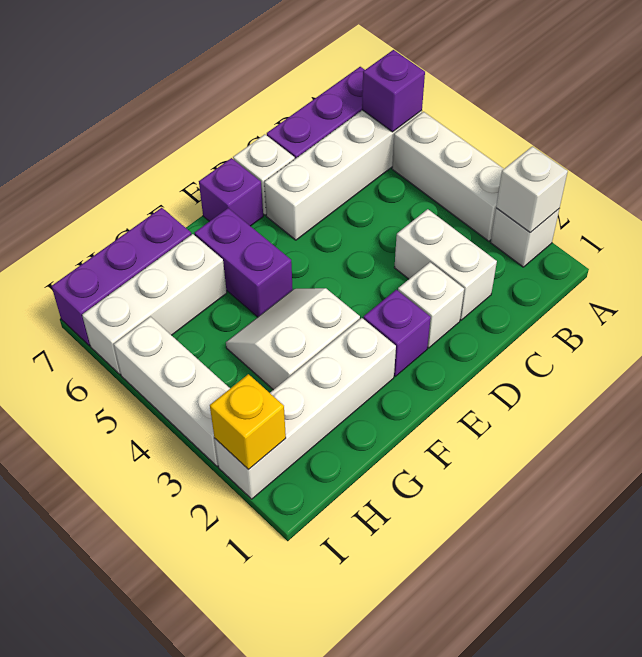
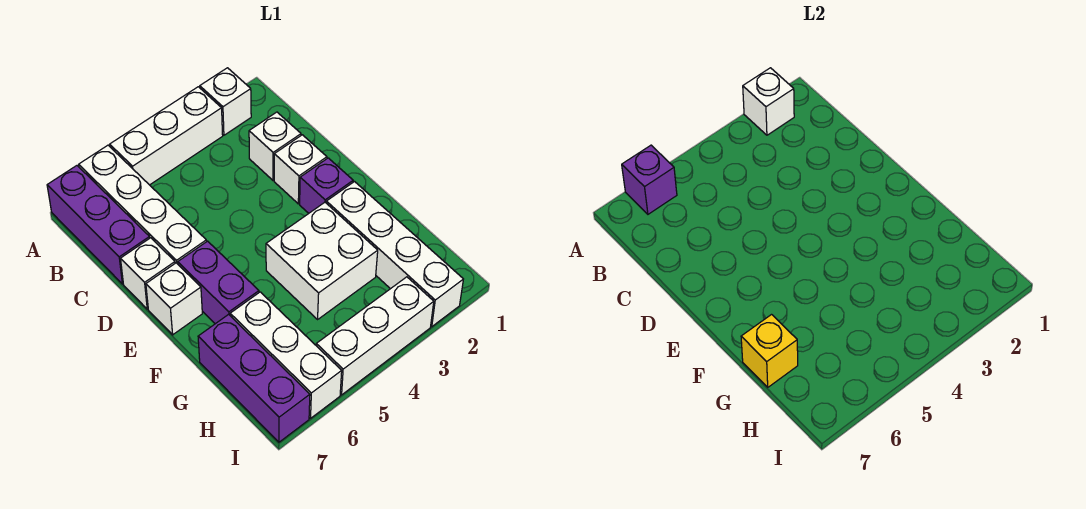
white 1x2 brick [394,209,497,320] -> white 1x1 brick [249,112,301,181]
purple 1x1 brick [199,158,263,226] -> white 1x1 brick [146,263,202,335]
white 2x2 slope [226,288,360,390] -> white 2x2 brick [266,202,378,319]
purple 1x2 brick [194,208,293,317] -> purple 1x2 brick turned to [178,241,259,324]
yellow 1x1 brick [210,374,286,469] -> yellow 1x1 brick moved to [741,315,798,387]

